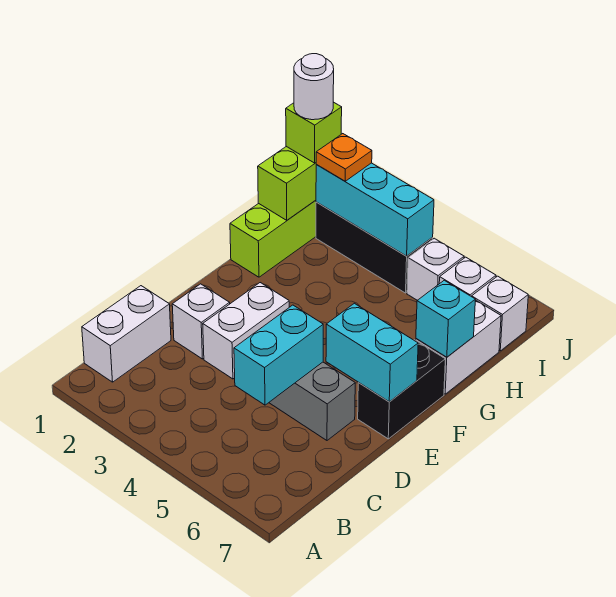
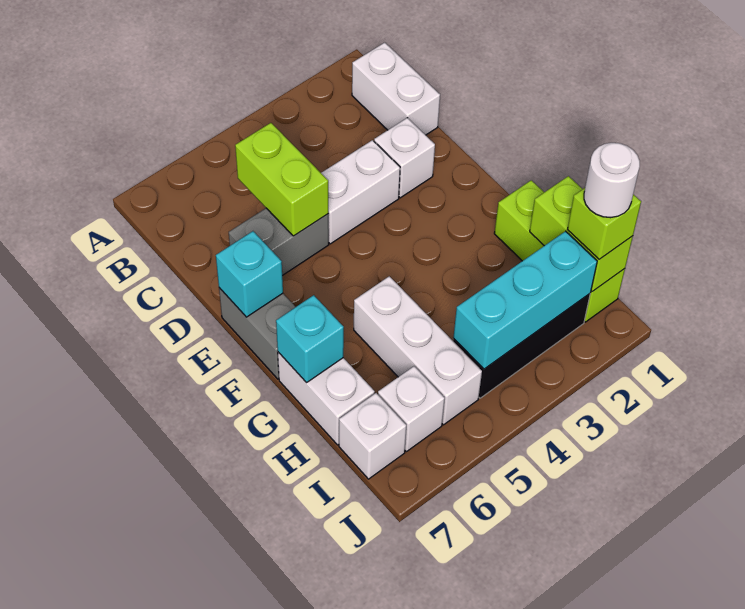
cyan 1x2 brick [234,305,323,405] -> lime 1x2 brick [235,123,328,236]
white 1x2 brick [203,283,289,379] -> white 1x2 brick turned to [321,140,400,244]
cyan 1x2 brick [326,303,418,402] -> cyan 1x1 brick [216,231,283,317]
black 1x2 brick [358,340,445,439] -> grey 1x2 brick [219,288,295,379]
orange 1x1 plate [316,134,372,181] -> none
white 1x1 brick [407,238,464,300] -> white 1x3 brick [354,276,482,425]

